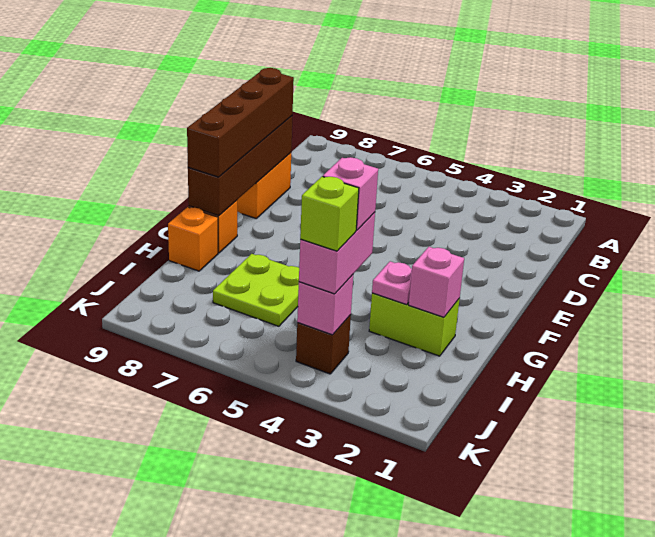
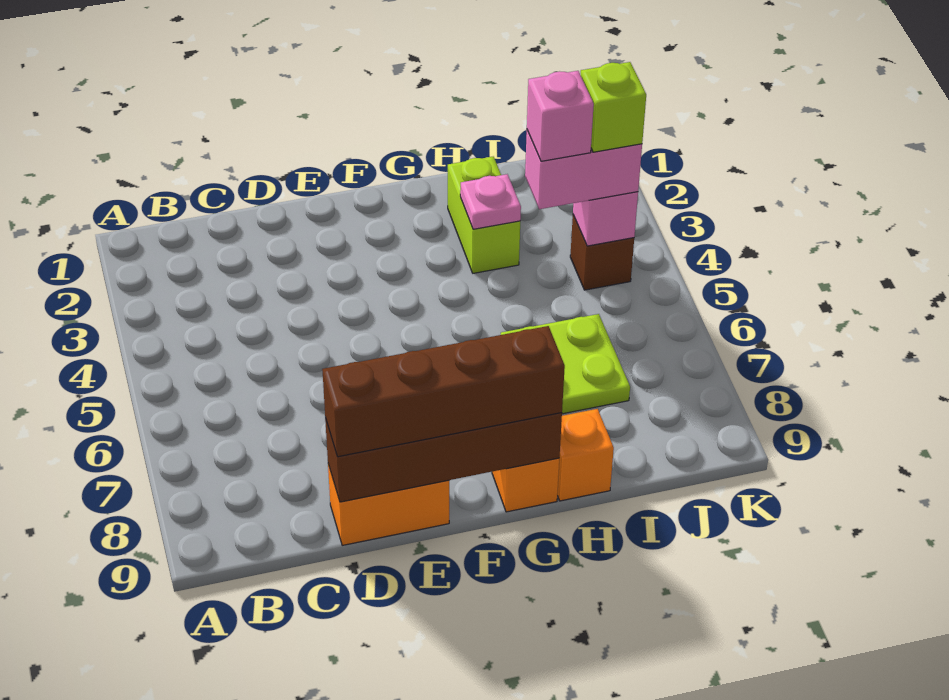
pink 1x1 brick [409,247,464,317] -> none

